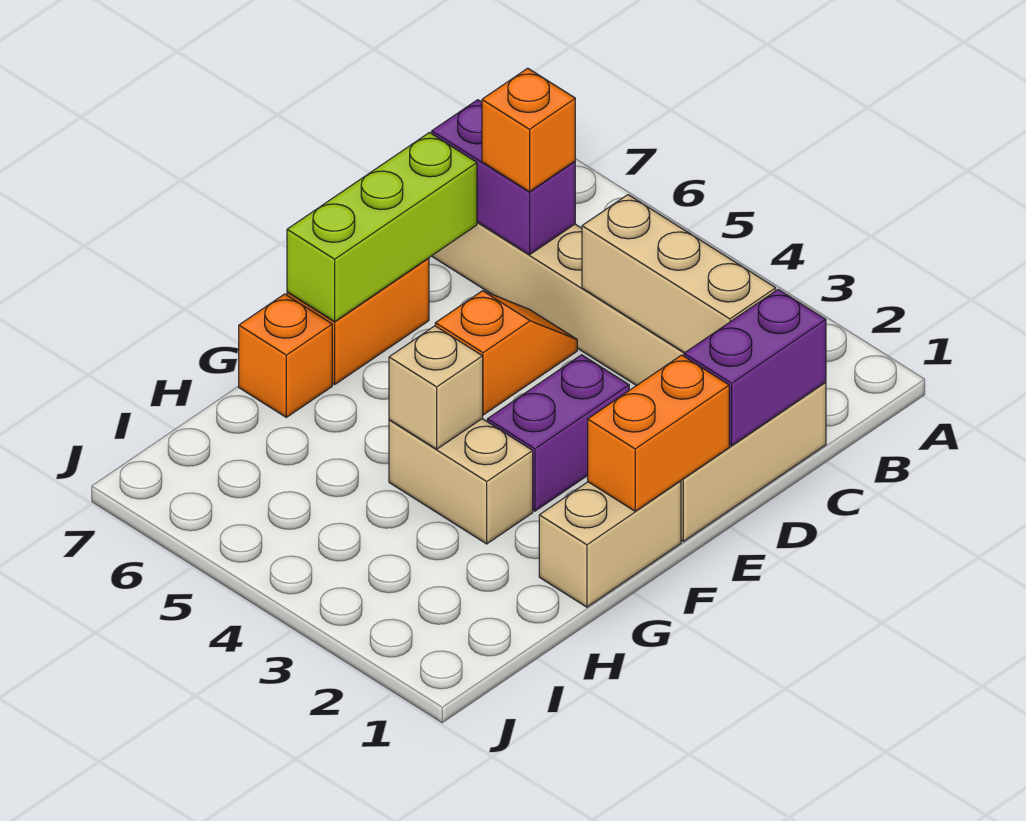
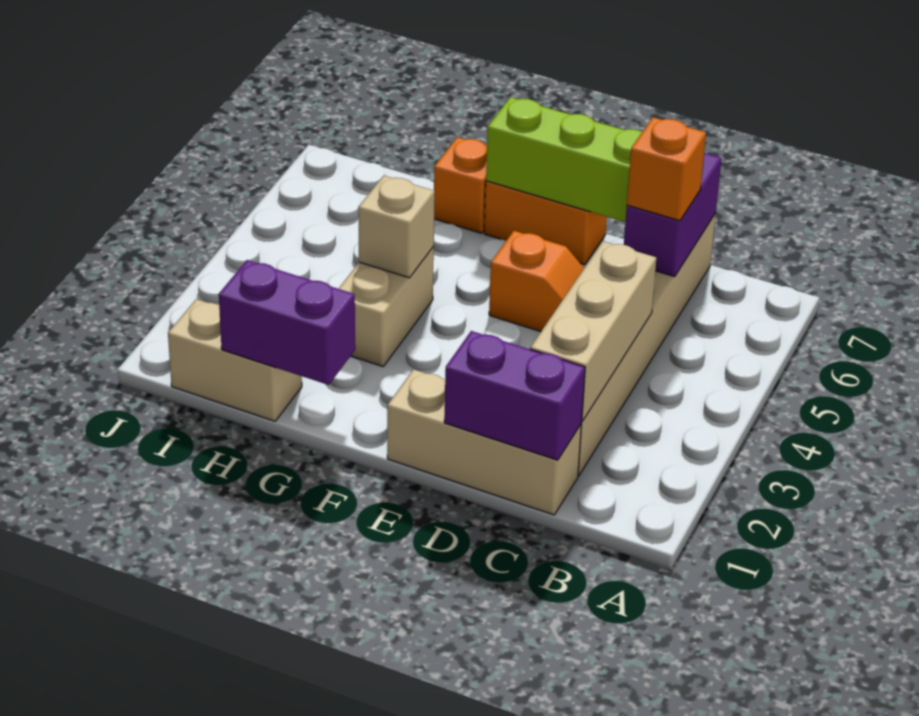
orange 1x2 brick [588,355,729,511] -> none
purple 1x2 brick [487,355,629,511] -> purple 1x2 brick moved to [219,260,355,385]
tan 1x2 brick [539,481,681,607] -> tan 1x2 brick moved to [168,299,302,421]

